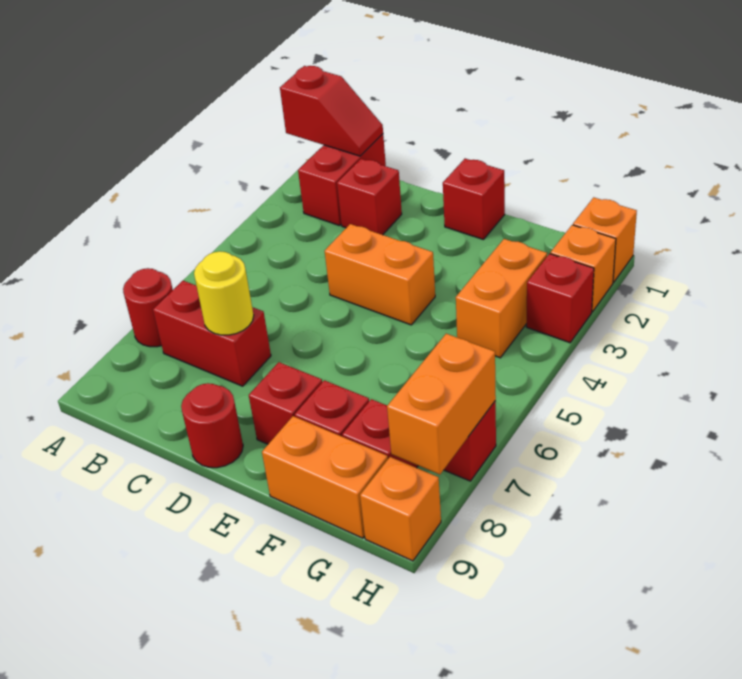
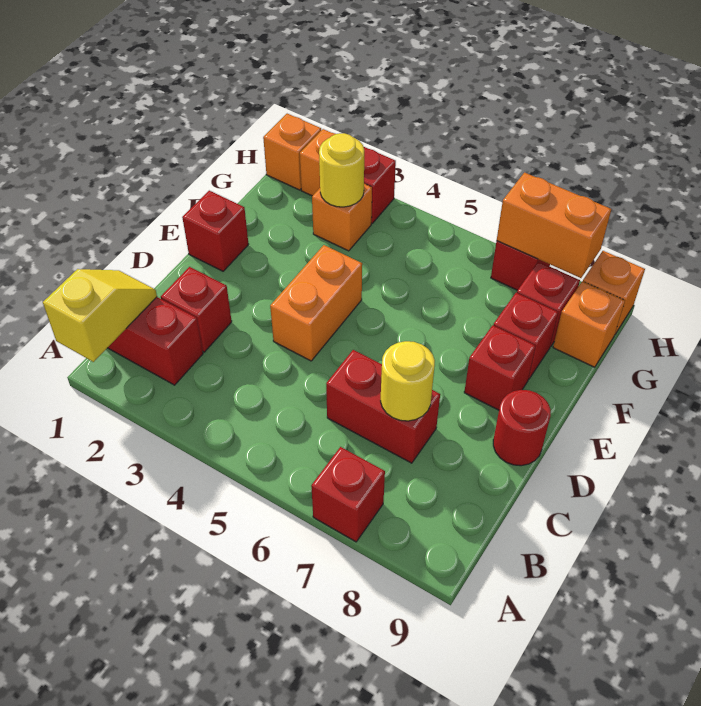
red 1x2 slope [280,66,383,156] -> yellow 1x2 slope [43,269,157,362]
red 1x1 round brick [123,268,173,347] -> red 1x1 brick [311,447,385,542]
red 1x2 brick [153,281,271,386] -> red 1x2 brick turned to [326,350,440,463]
orange 1x2 brick [262,416,388,538] -> orange 1x1 brick [553,281,625,367]
orange 1x2 brick [456,239,547,358] -> orange 1x1 brick [312,184,372,251]
none -> yellow 1x1 round brick [319,133,364,207]

